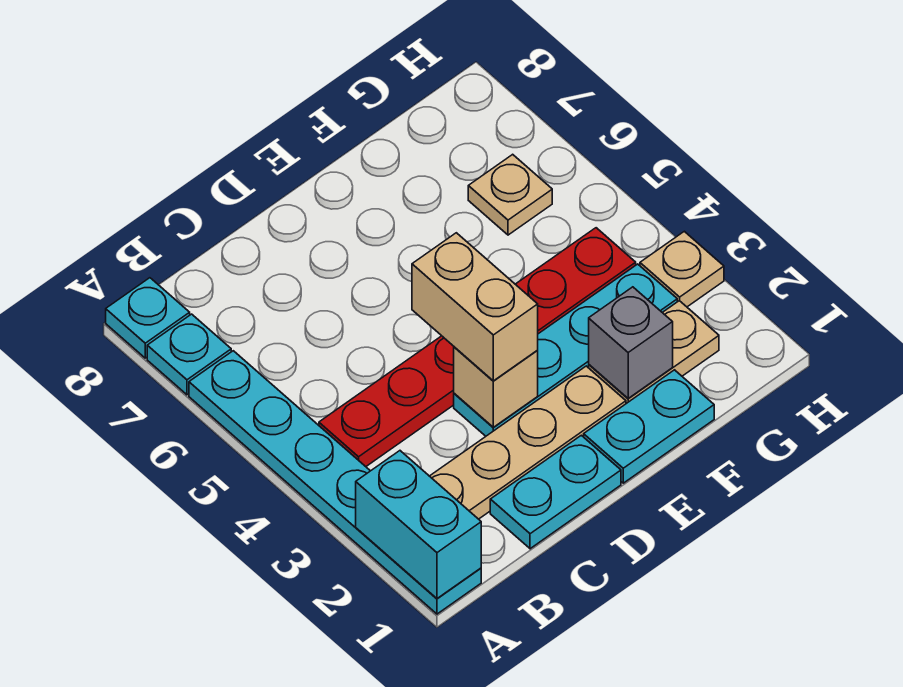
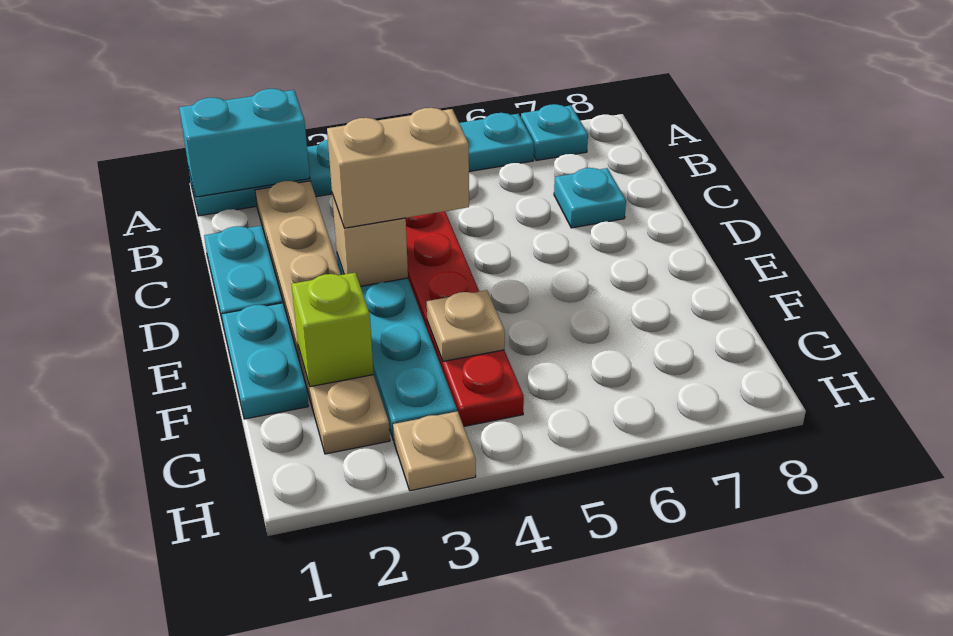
cyan 1x1 plate [106,278,190,358] -> cyan 1x1 plate moved to [554,168,626,228]
grey 1x1 brick [589,287,673,398] -> lime 1x1 brick [292,273,374,387]
tan 1x1 plate [468,154,552,235] -> tan 1x1 plate moved to [427,290,505,361]

